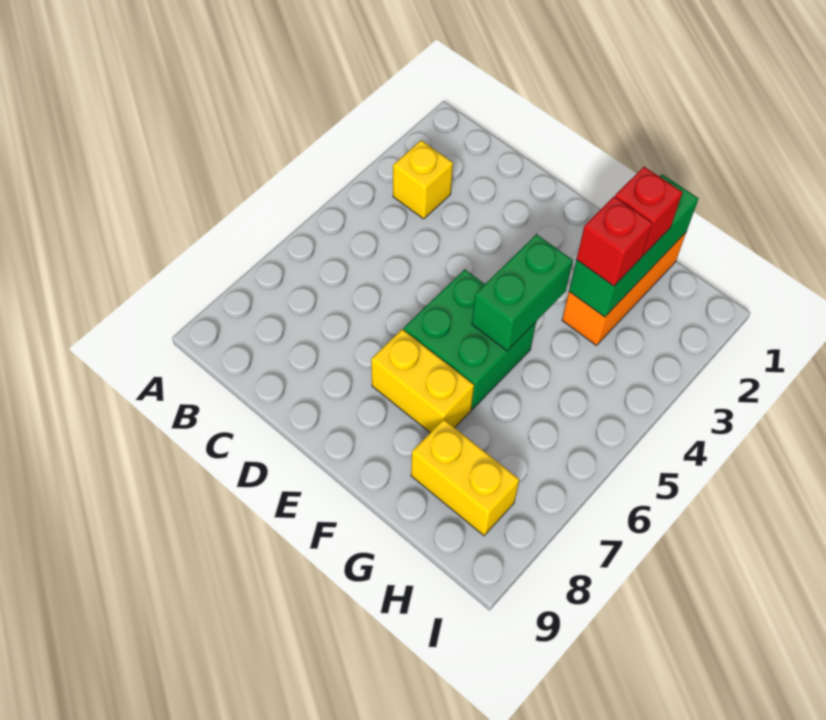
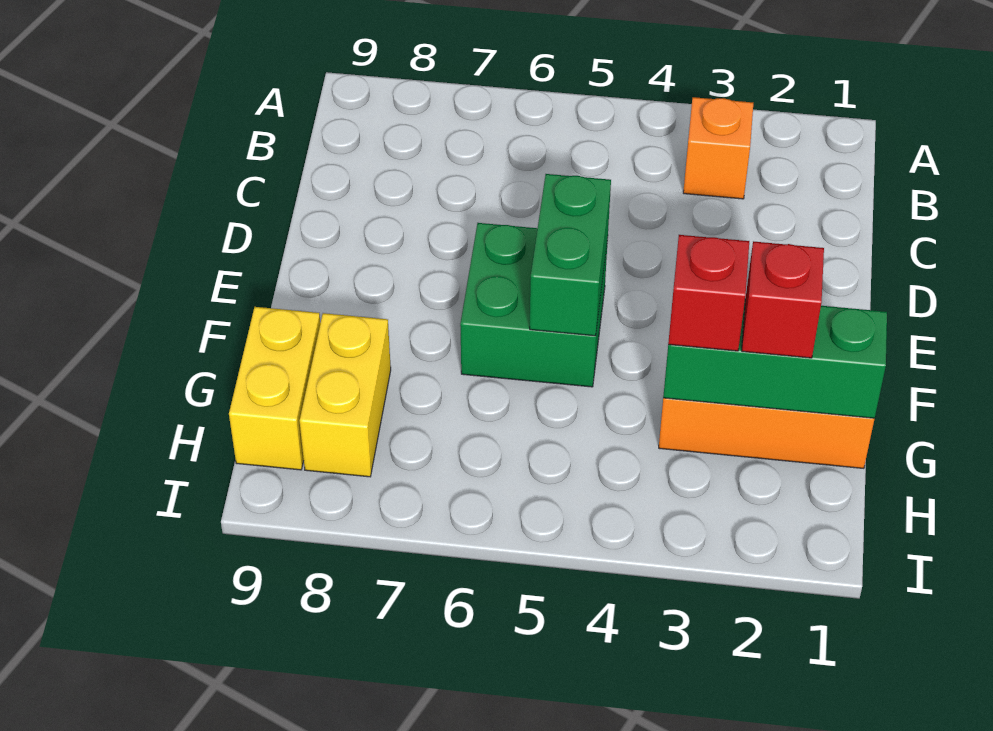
yellow 1x1 brick [393,140,453,219] -> orange 1x1 brick [683,97,753,199]
yellow 1x2 brick [371,329,474,433] -> yellow 1x2 brick moved to [229,307,320,470]
green 1x2 brick [472,234,573,351] -> green 1x2 brick turned to [530,174,611,336]

